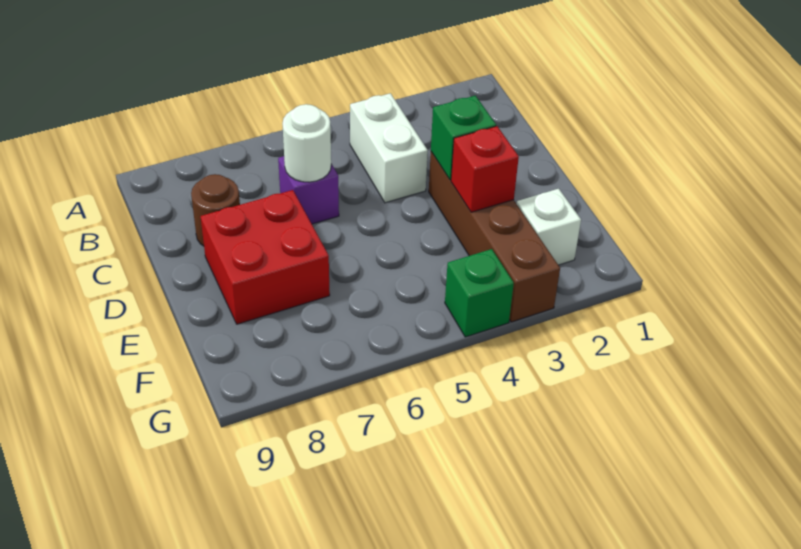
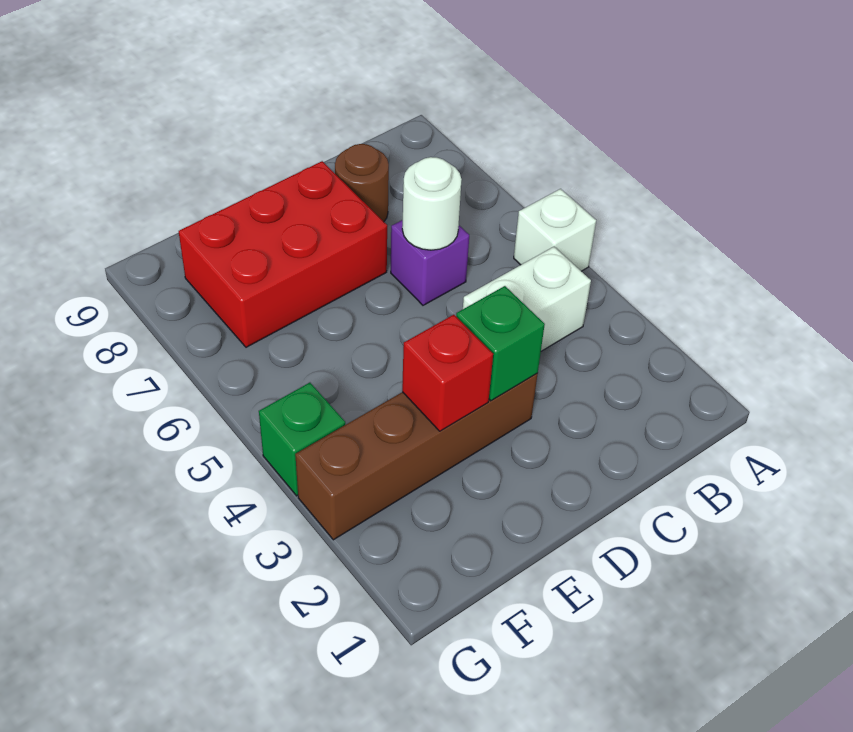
red 2x2 brick [201,190,330,324] -> red 2x3 brick [179,161,387,347]
white 1x1 brick [517,189,581,265] -> white 1x1 brick moved to [514,189,596,271]

